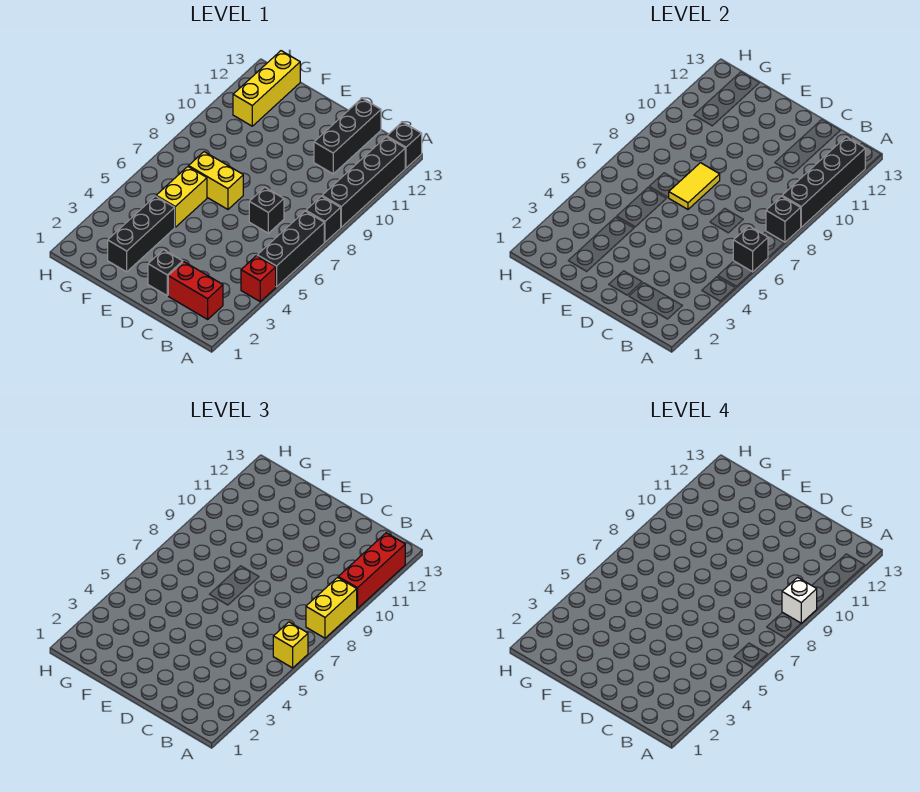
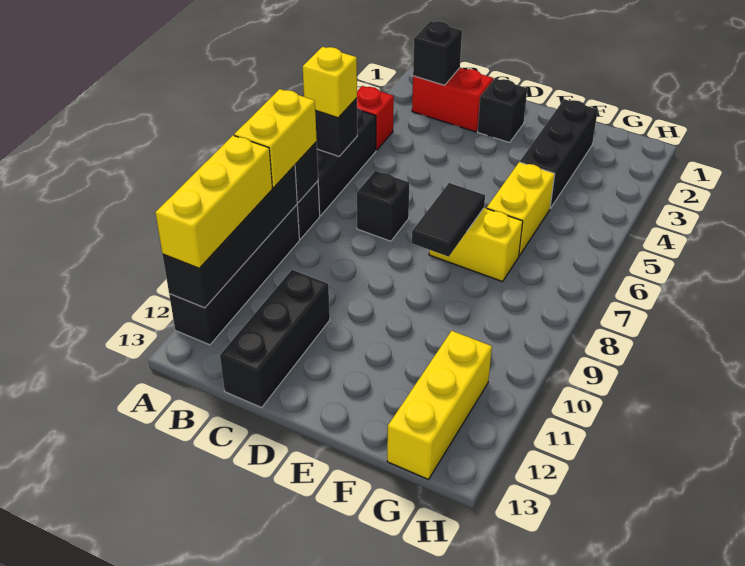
white 1x1 brick [782,577,817,623] -> none
red 1x3 brick [338,533,405,608] -> yellow 1x3 brick [155,135,272,268]
black 1x1 brick [387,122,422,168] -> black 1x1 brick moved to [413,21,462,85]
yellow 1x2 tile [669,163,720,209] -> black 1x2 tile [412,183,485,257]

